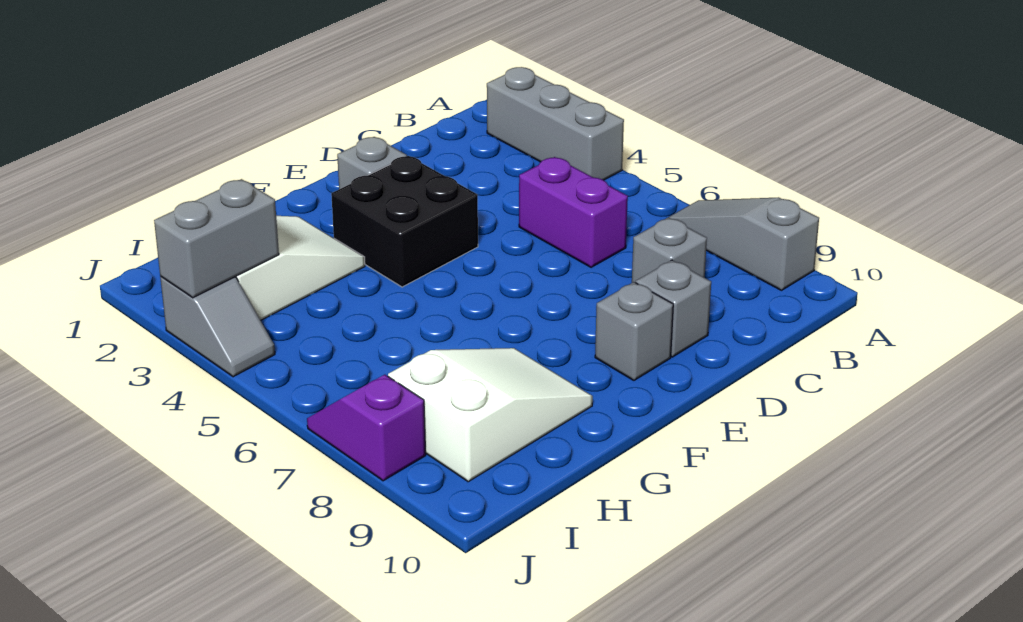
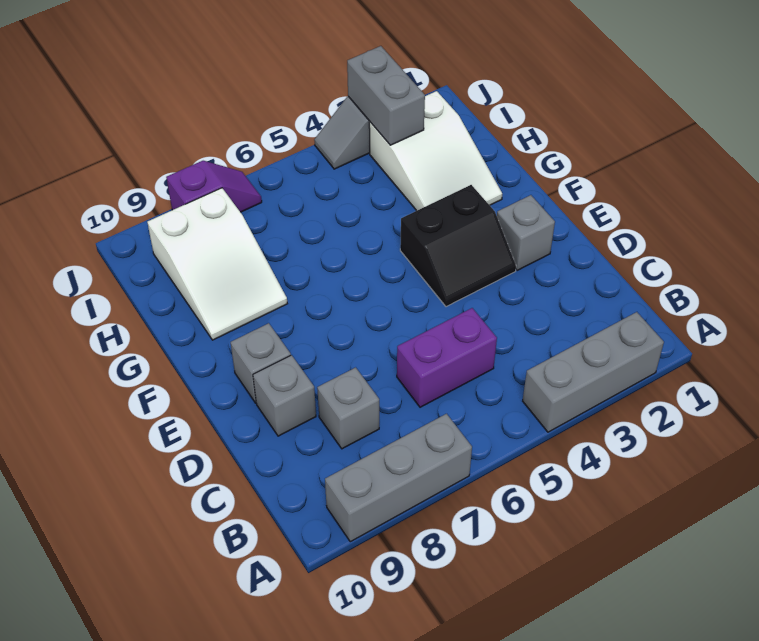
grey 1x3 slope [666,197,819,290] -> grey 1x3 brick [325,414,472,542]
black 2x2 brick [331,156,478,287] -> black 2x2 slope [400,185,516,307]

